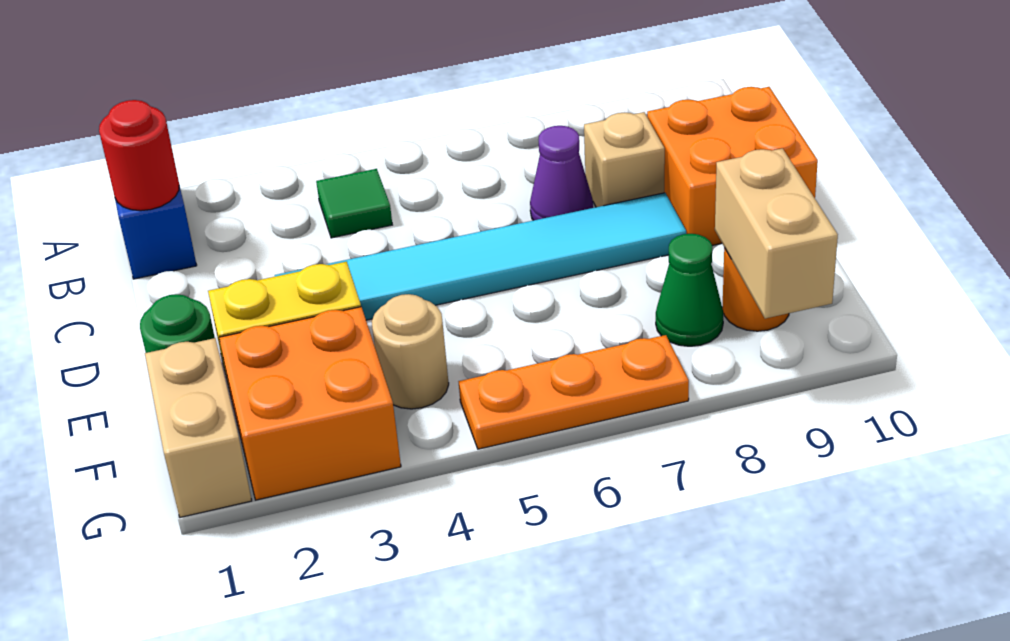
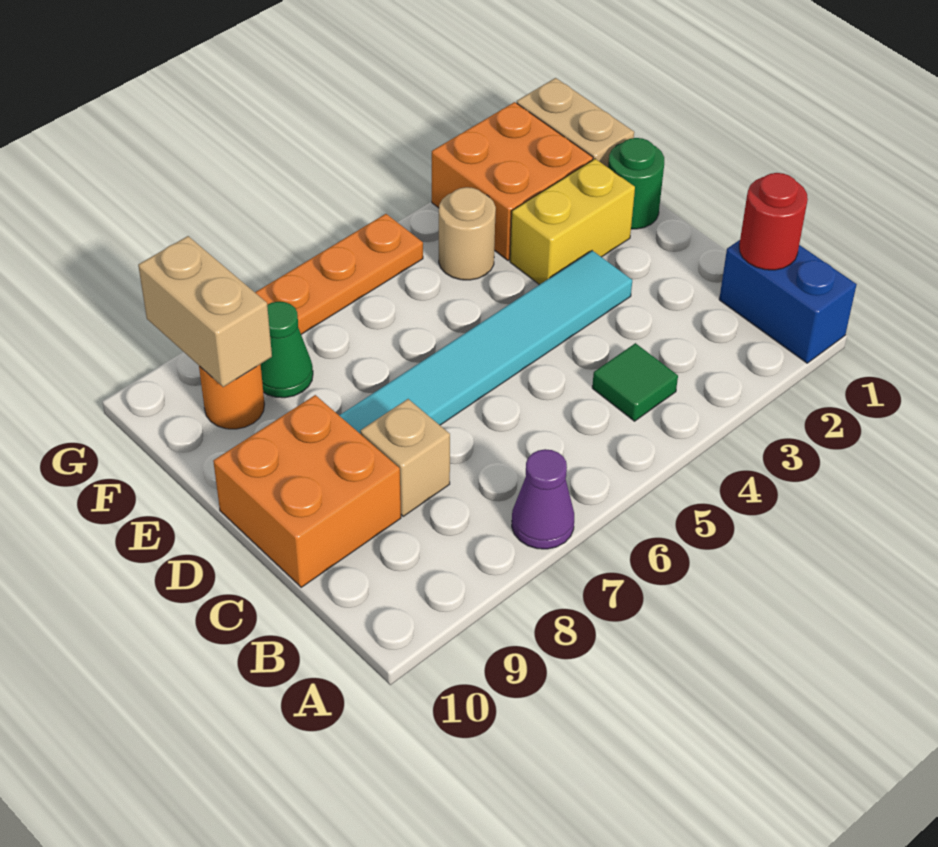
purple 1x1 cone [530,126,593,220] -> purple 1x1 cone moved to [512,449,574,549]

